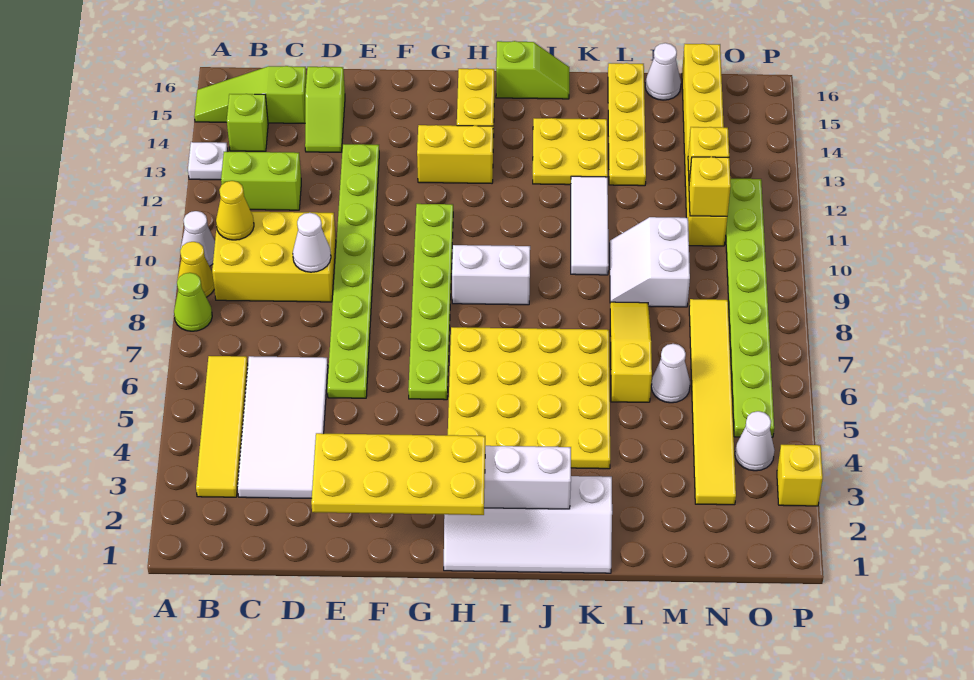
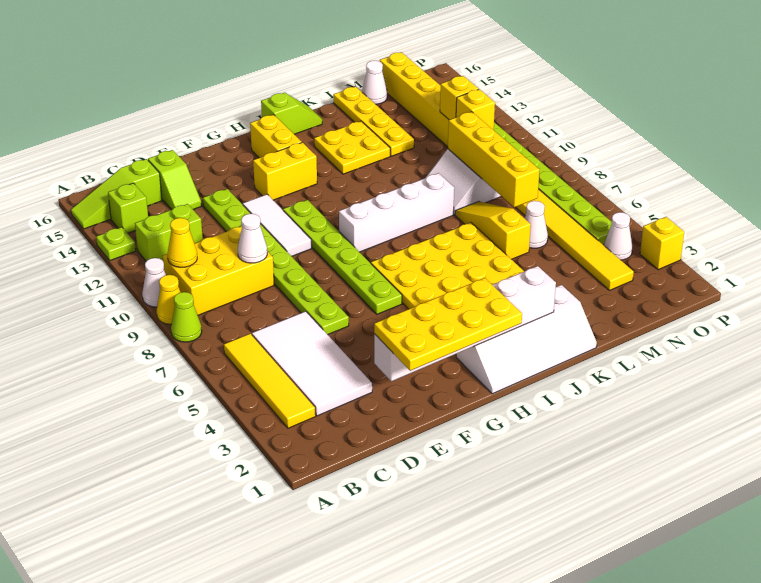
white 1x1 plate [188,142,228,180] -> lime 1x1 plate [96,227,136,260]
white 1x2 brick [452,245,530,305] -> white 1x4 brick [339,173,454,252]
white 1x3 tile [571,176,609,275] -> white 1x3 tile moved to [243,194,312,256]
none -> yellow 1x4 brick [448,112,539,207]

